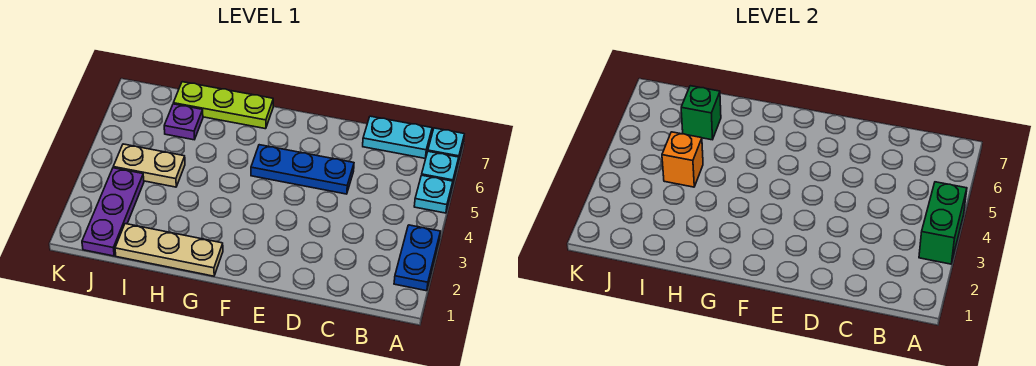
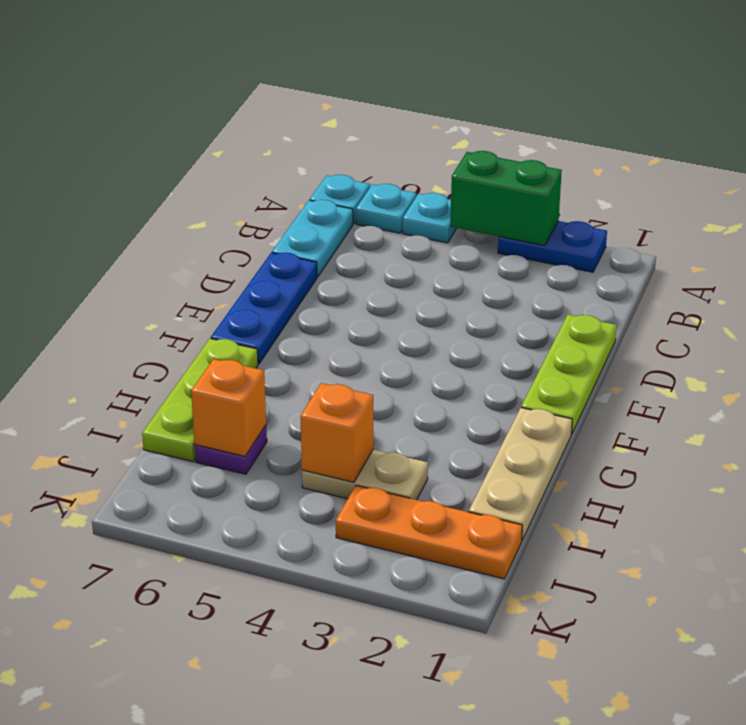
none -> lime 1x3 plate [521,315,617,434]
blue 1x3 plate [251,145,354,194] -> blue 1x3 plate moved to [211,253,317,364]
tan 1x2 plate [113,144,185,187] -> tan 1x2 plate turned to [302,450,428,500]
green 1x1 brick [681,86,721,140] -> orange 1x1 brick [191,359,266,456]
purple 1x3 plate [82,168,144,256] -> orange 1x3 plate [336,486,522,579]

